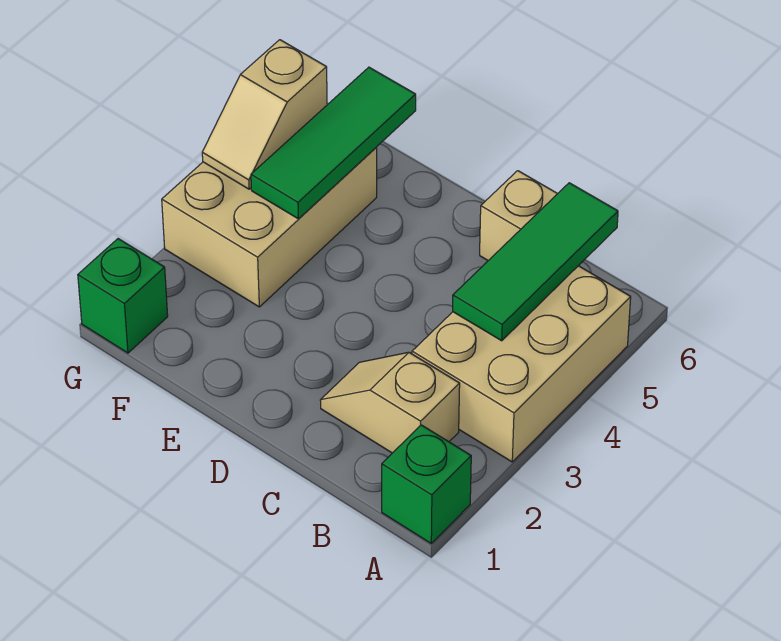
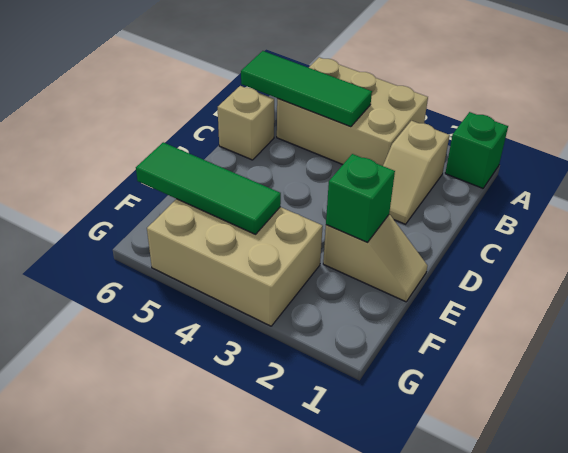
green 1x1 brick [78,239,168,353] -> green 1x1 brick moved to [326,154,395,242]
tan 1x2 slope [202,40,327,189] -> tan 1x2 slope moved to [323,215,428,302]

